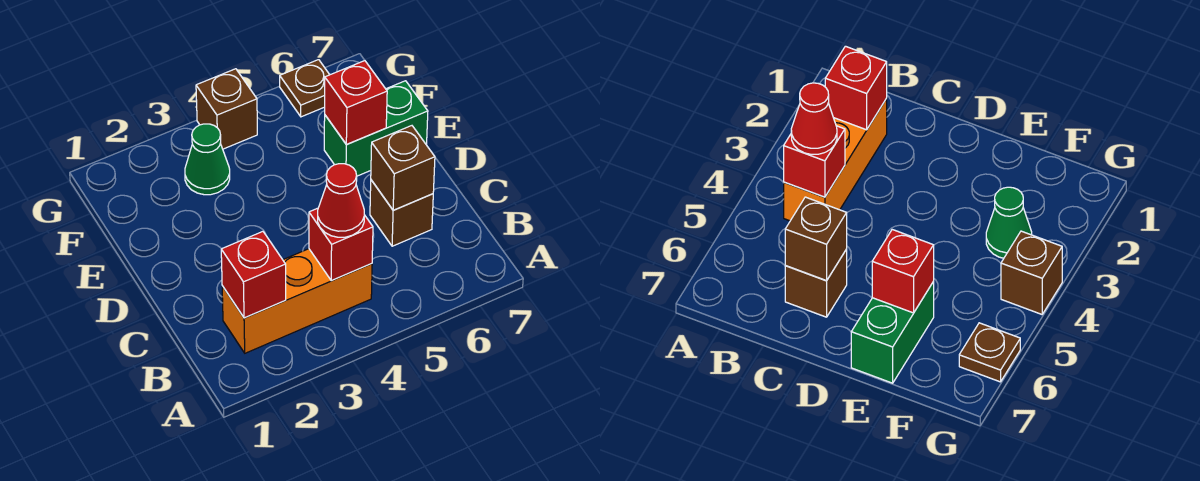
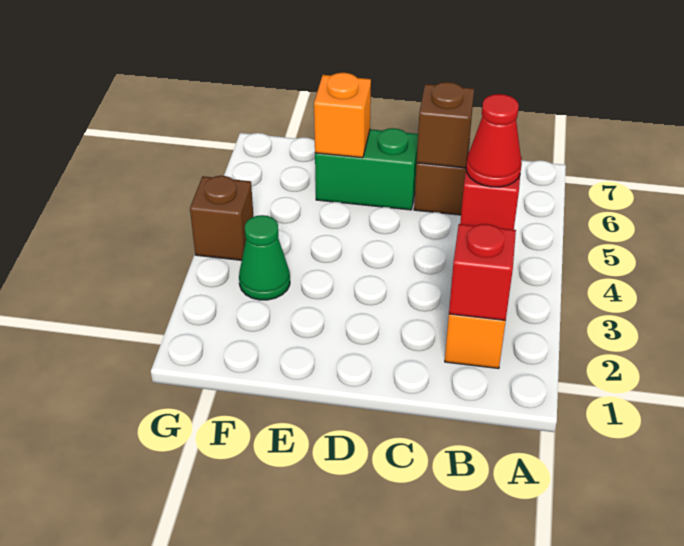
green 1x2 brick [324,81,428,176] -> green 1x2 brick turned to [315,128,418,210]
red 1x1 brick [325,61,387,145] -> orange 1x1 brick [314,73,371,158]
brown 1x1 plate [280,60,330,117] -> none

